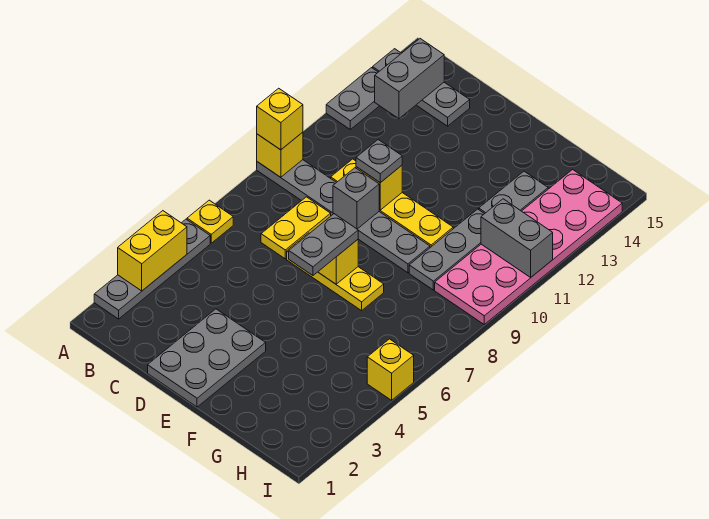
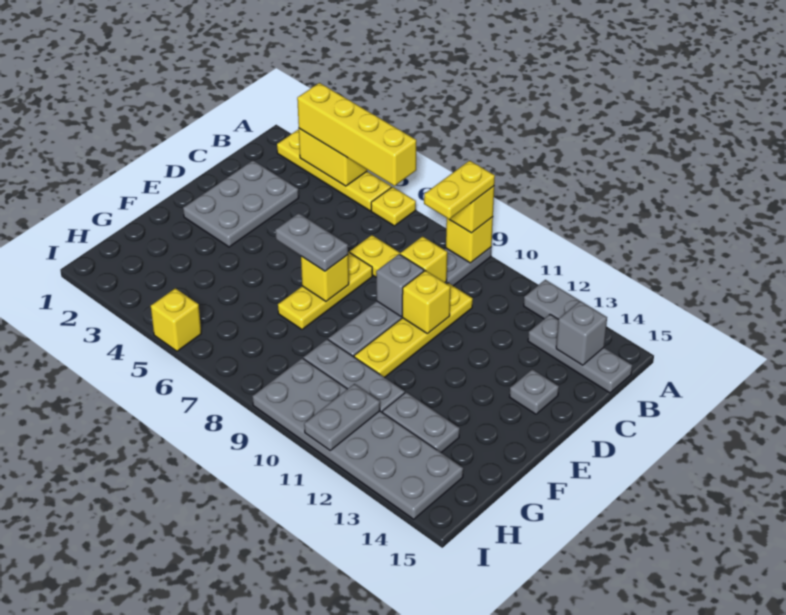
grey 1x4 plate [94,219,210,319] -> yellow 1x4 plate [277,129,391,211]
none -> yellow 1x4 brick [297,83,416,186]
none -> yellow 1x2 plate [424,161,495,219]
grey 1x3 plate [373,49,470,126] -> grey 1x3 plate turned to [528,314,632,393]
grey 1x2 brick [375,39,444,119] -> grey 1x1 brick [556,301,607,365]
none -> yellow 1x1 brick [400,236,447,282]
grey 2x3 plate [148,309,266,407] -> grey 2x3 plate turned to [183,160,299,247]
grey 1x1 plate [356,140,402,183] -> grey 1x1 plate moved to [510,369,559,414]
pink 2x6 plate [435,170,622,324] -> grey 2x6 plate [252,358,463,519]
grey 1x2 brick [481,199,553,277] -> grey 1x2 plate [304,384,380,450]

